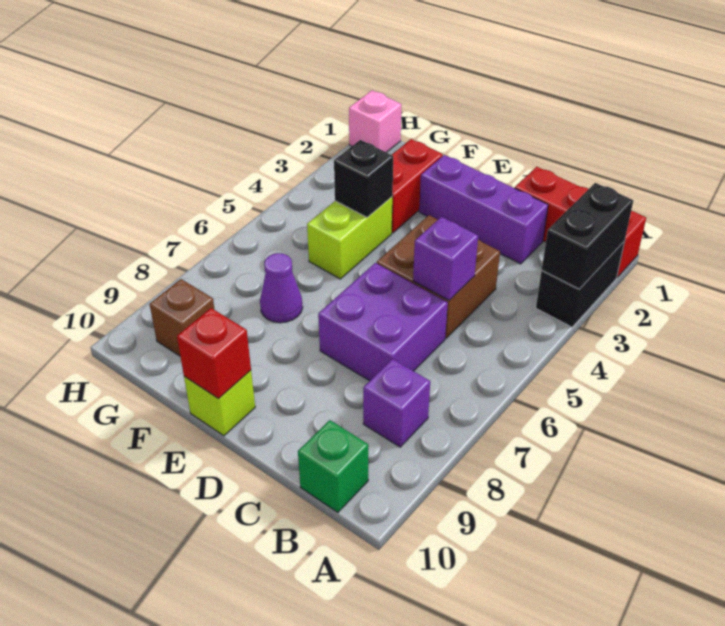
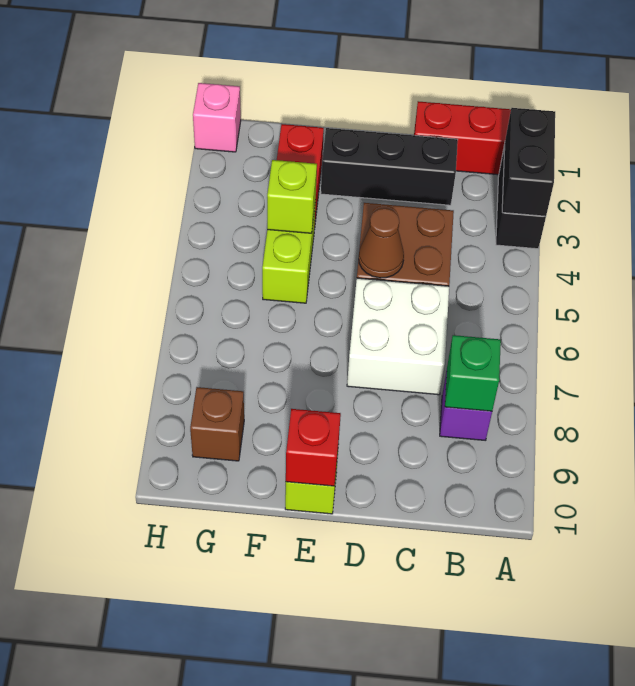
green 1x1 brick [298,420,368,512] -> green 1x1 brick moved to [445,335,501,411]
purple 1x3 brick [419,155,548,264] -> black 1x3 brick [321,128,458,205]
purple 1x1 brick [413,217,478,300] -> none
purple 2x2 brick [318,263,448,381] -> white 2x2 brick [347,278,449,395]
none -> brown 1x1 cone [359,208,404,278]
black 1x1 brick [334,140,393,217] -> lime 1x1 brick [267,160,317,233]
purple 1x1 cone [260,253,303,323] -> none

